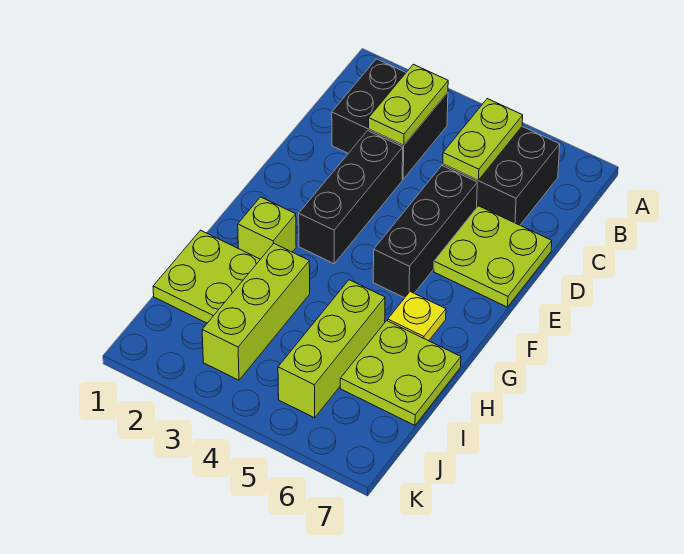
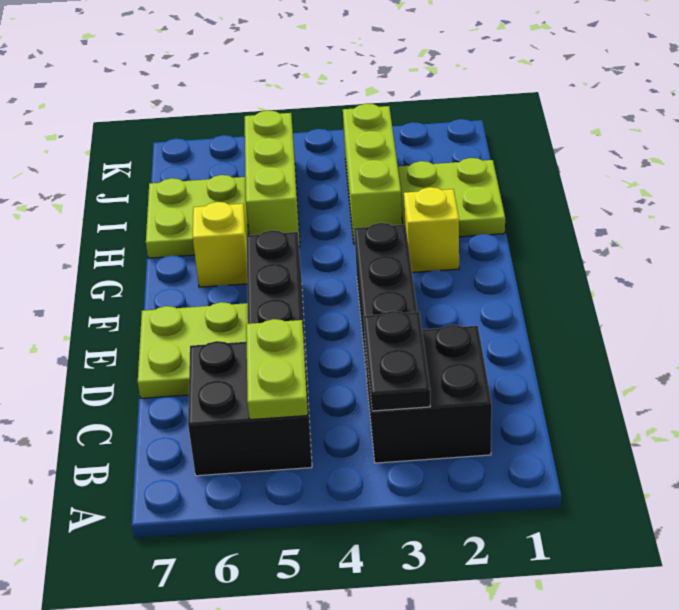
lime 1x2 plate [369,64,448,145] -> black 1x2 plate [364,311,430,411]
lime 1x1 brick [238,197,296,259] -> yellow 1x1 brick [404,187,459,272]
yellow 1x1 plate [388,292,446,341] -> yellow 1x1 brick [193,202,247,287]

